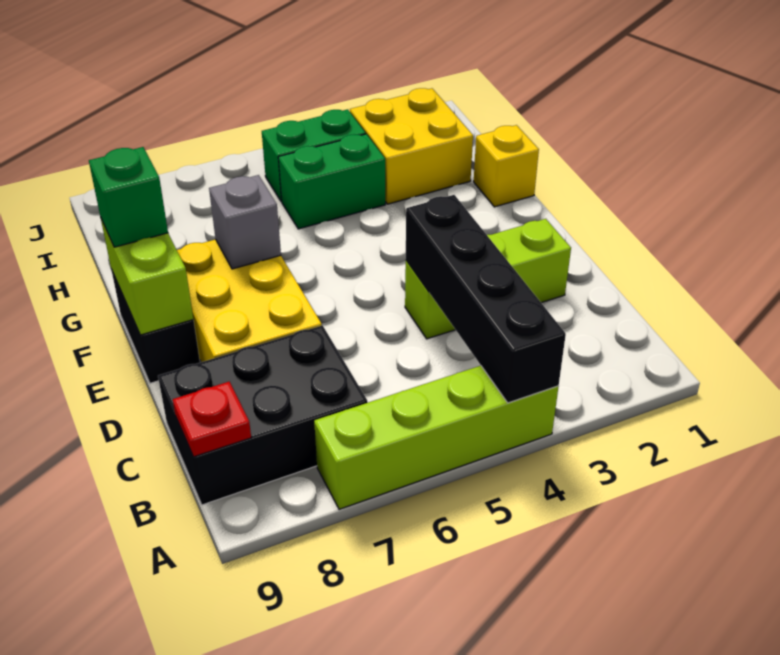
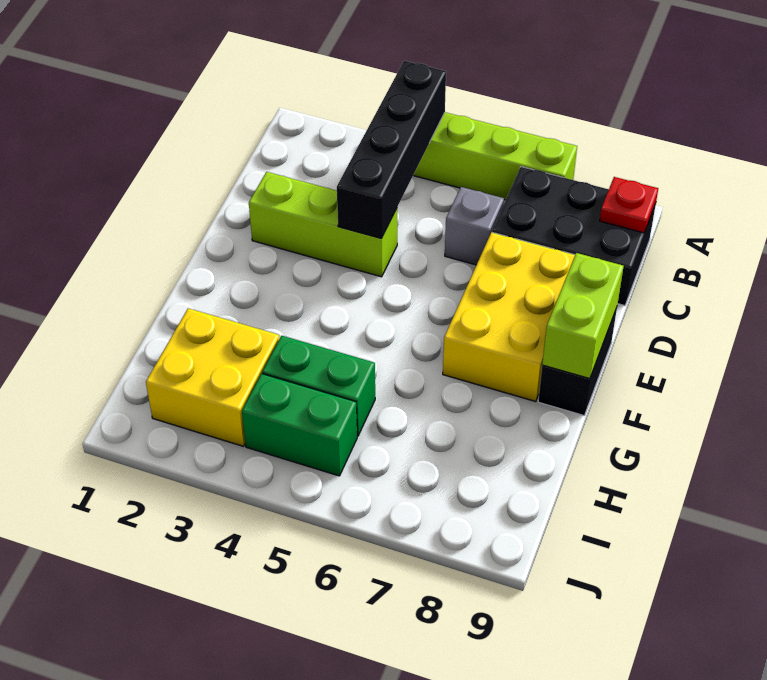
grey 1x1 brick [209,175,281,269] -> grey 1x1 brick moved to [445,187,504,265]
green 1x1 brick [89,147,168,247] -> none
yellow 1x1 brick [474,125,539,207] -> none

